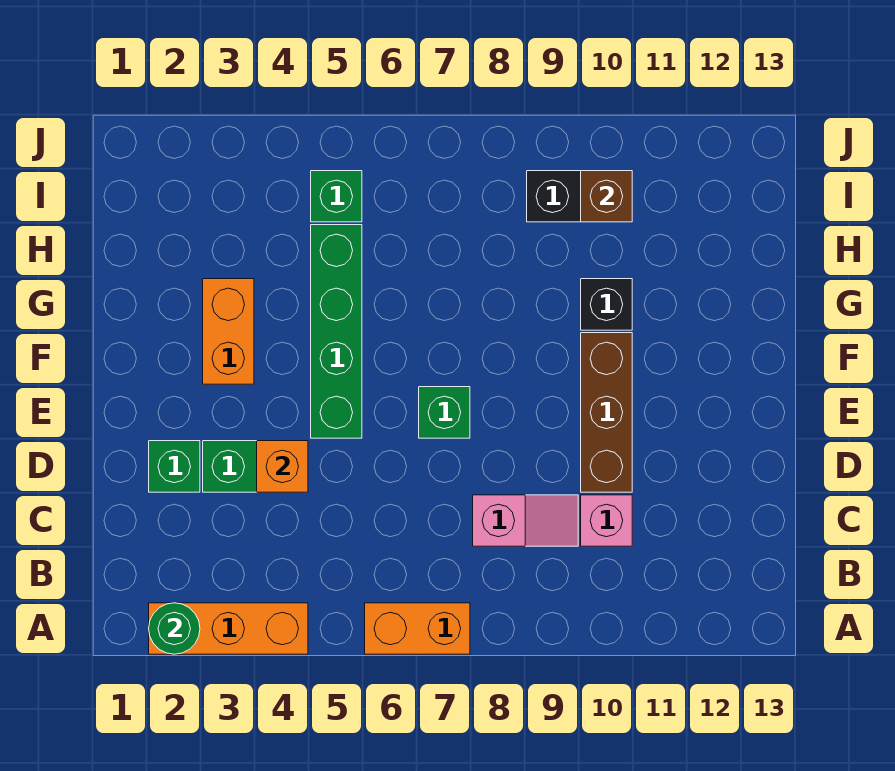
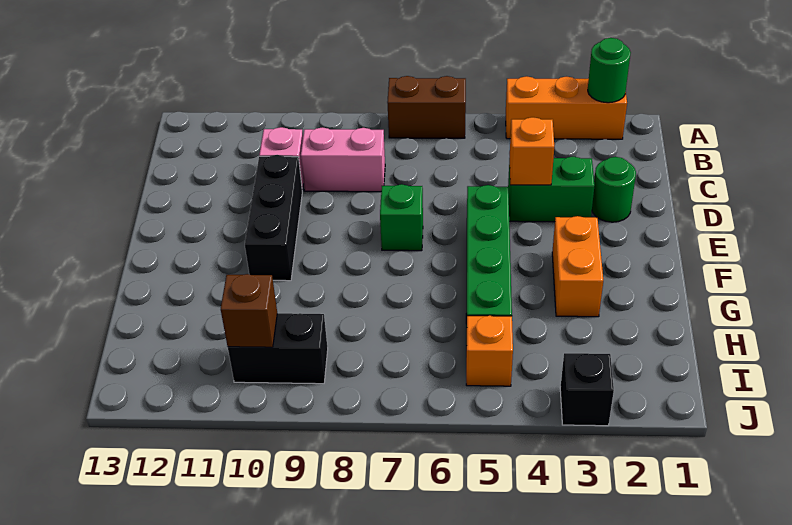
orange 1x2 brick [365,603,470,654] -> brown 1x2 brick [387,76,466,138]
pink 1x2 slope [473,495,578,546] -> pink 1x2 brick [301,127,385,192]
green 1x1 brick [149,441,200,492] -> green 1x1 round brick [592,157,636,222]
brown 1x3 brick [581,333,632,492] -> black 1x3 brick [245,155,302,281]
black 1x1 brick [581,279,632,330] -> black 1x1 brick moved to [560,353,614,426]
green 1x1 brick [311,171,362,222] -> orange 1x1 brick [466,316,513,386]

